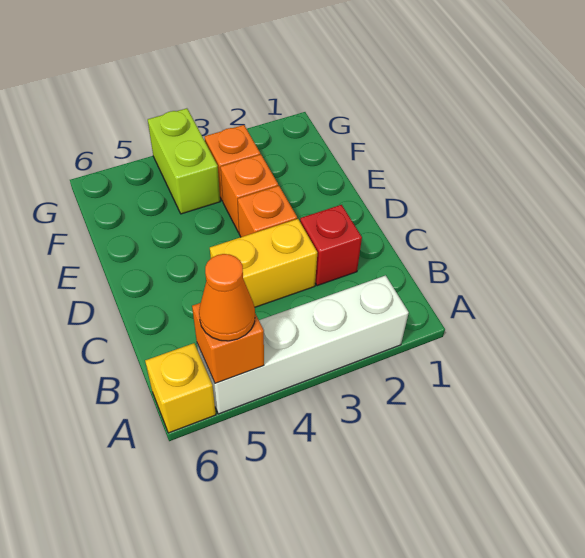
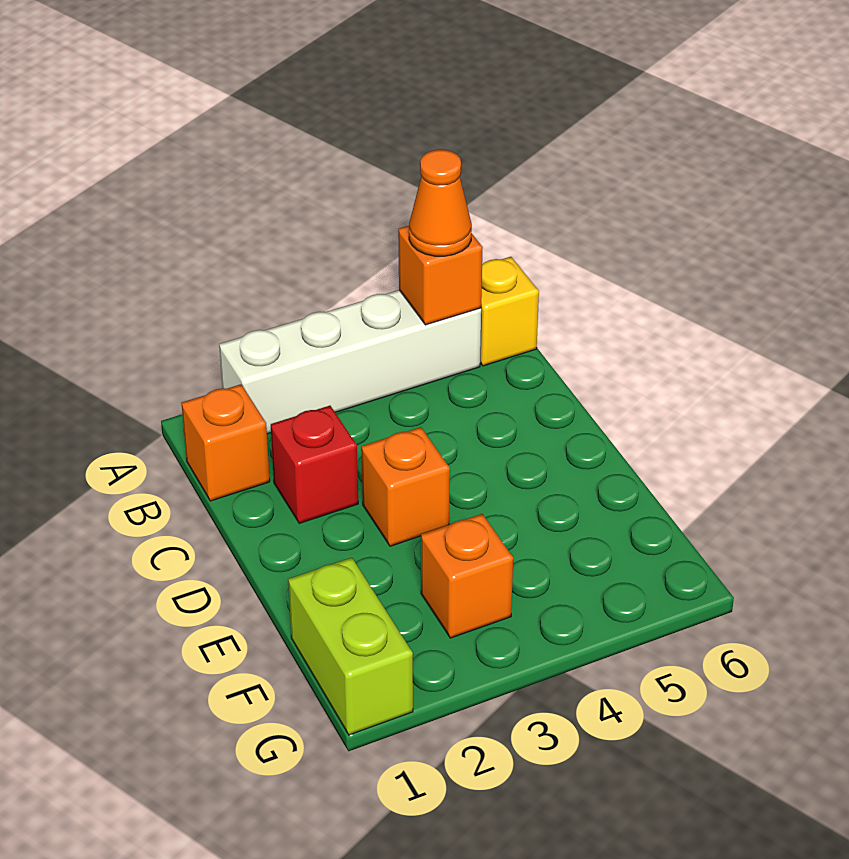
yellow 1x2 brick [210,219,317,307] -> none
orange 1x1 brick [221,154,278,232] -> orange 1x1 brick moved to [182,384,270,501]
lime 1x2 brick [148,108,220,214] -> lime 1x2 brick moved to [288,558,413,735]

